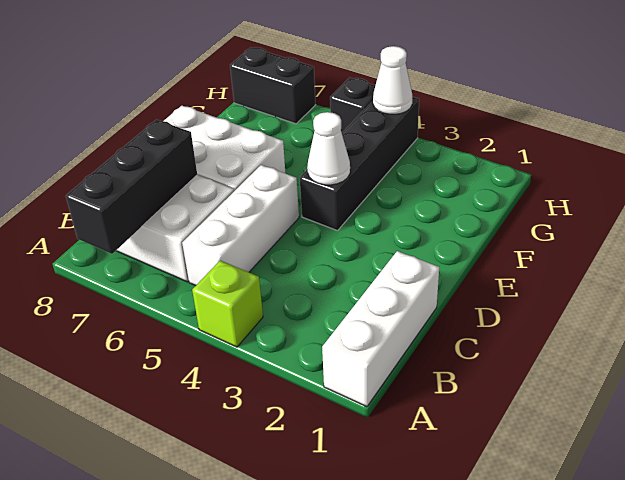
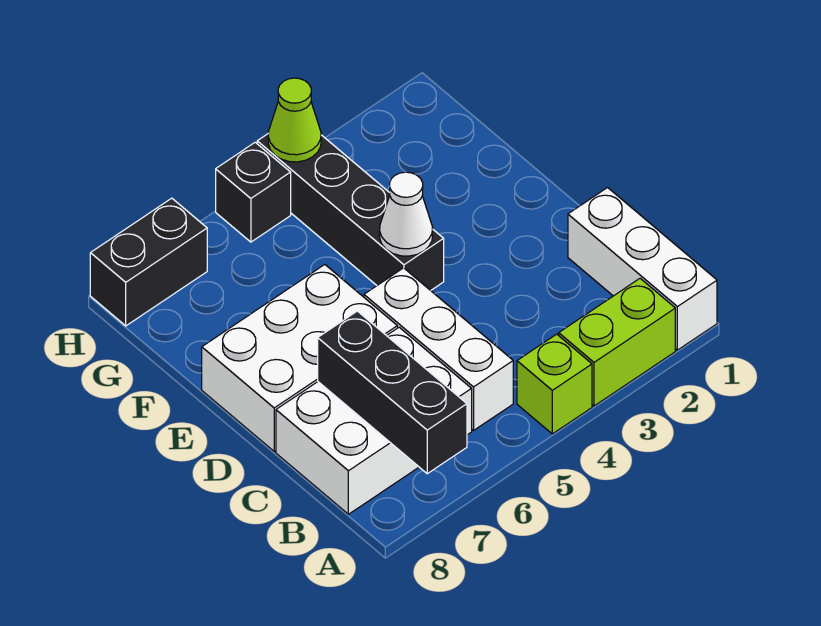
none -> lime 1x2 brick [559,278,675,406]
white 1x1 cone [373,46,412,114] -> lime 1x1 cone [268,78,321,162]

